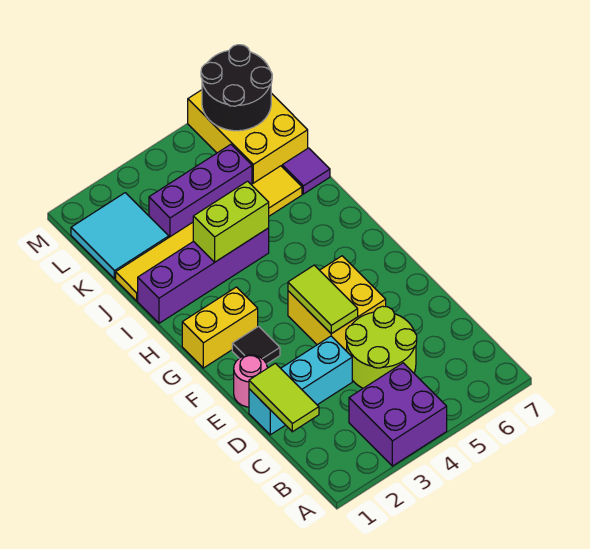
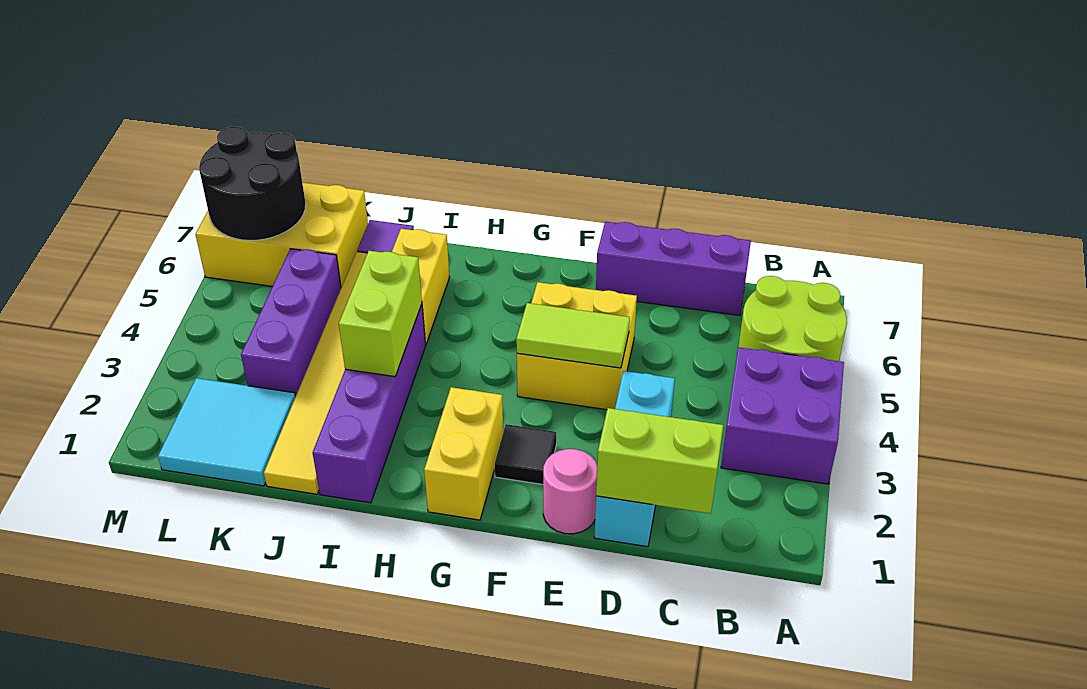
lime 1x2 tile [249,363,319,432] -> lime 1x2 brick [596,408,723,514]
lime 2x2 round brick [346,306,417,388] -> lime 2x2 round brick moved to [738,276,847,361]
none -> purple 1x3 brick [596,222,751,315]
none -> yellow 1x2 brick [392,229,449,345]

